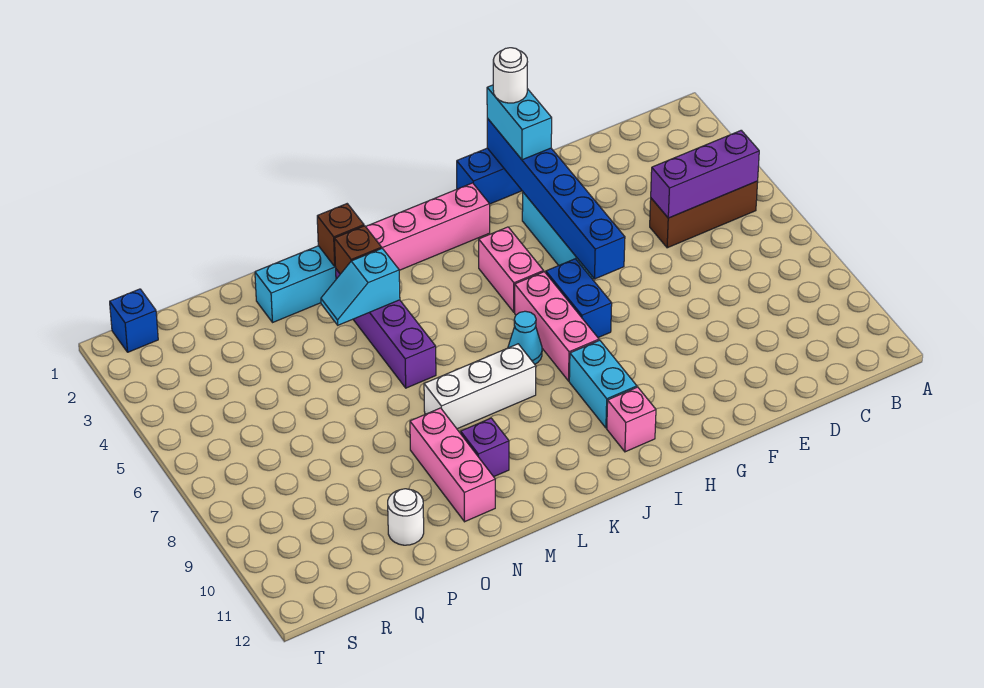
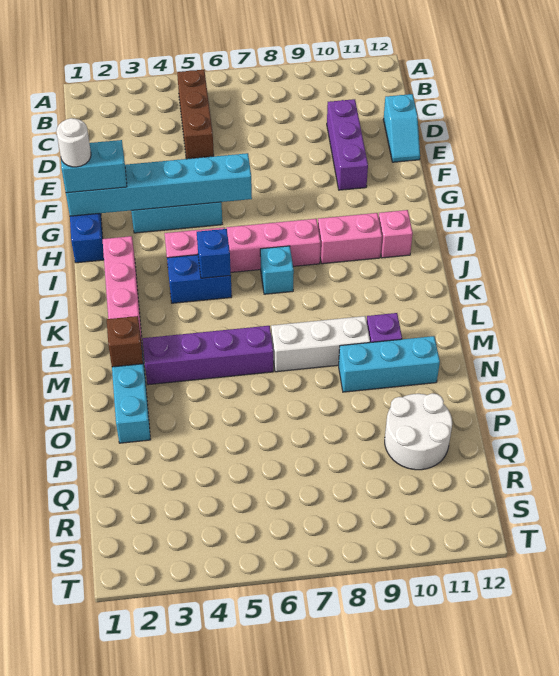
purple 1x3 brick [651,130,759,218] -> purple 1x3 brick moved to [327,99,368,190]
blue 1x6 brick [487,118,625,279] -> cyan 1x6 brick [66,153,252,216]
blue 1x2 brick [546,259,612,338] -> blue 1x2 brick moved to [167,255,232,303]
cyan 1x2 brick [569,340,637,428] -> pink 1x2 brick [318,213,382,264]
cyan 1x1 cone [508,311,542,364] -> cyan 1x1 brick [260,246,294,294]
white 1x3 brick [424,344,536,429] -> white 1x3 brick turned to [271,316,370,372]
brown 1x1 brick [335,226,382,274] -> none
cyan 1x2 slope [321,249,400,325] -> cyan 1x2 slope moved to [383,94,420,162]
pink 1x3 brick [410,408,495,522] -> cyan 1x3 brick [339,336,440,392]
white 1x1 round brick [388,489,424,545] -> white 2x2 round brick [385,393,452,470]
blue 1x1 brick [110,289,158,352] -> blue 1x1 brick moved to [197,229,231,278]

